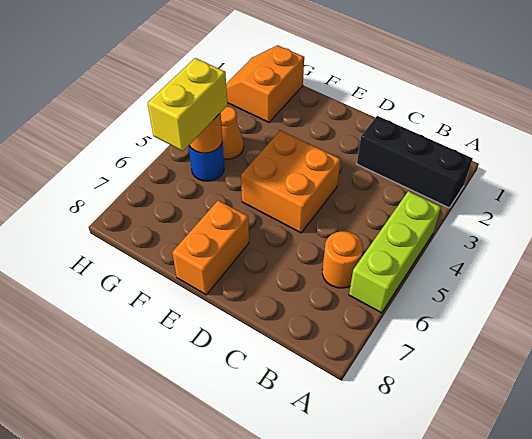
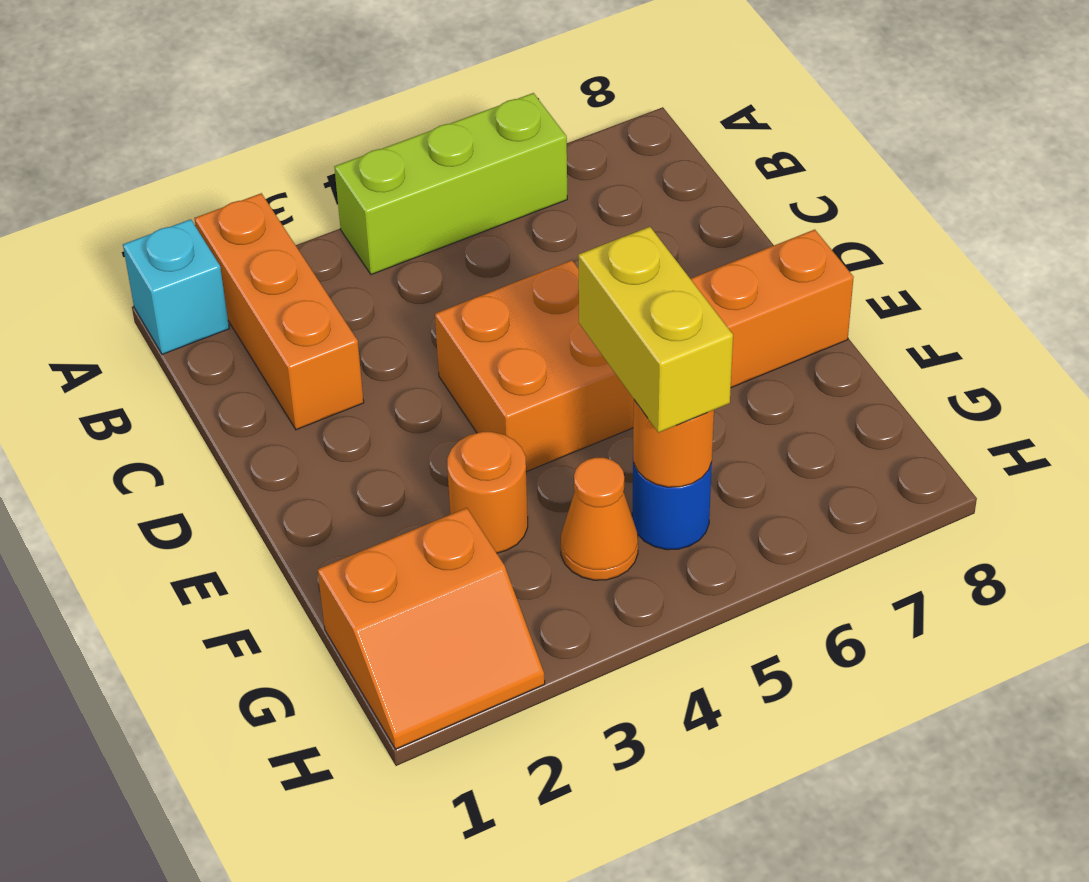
none -> cyan 1x1 brick [123,219,229,354]
black 1x3 brick [357,116,473,208] -> orange 1x3 brick [194,193,364,430]
orange 1x1 round brick [322,231,363,288] -> orange 1x1 round brick moved to [447,432,528,553]
yellow 1x2 brick [148,58,227,151] -> yellow 1x2 brick turned to [578,227,733,433]

